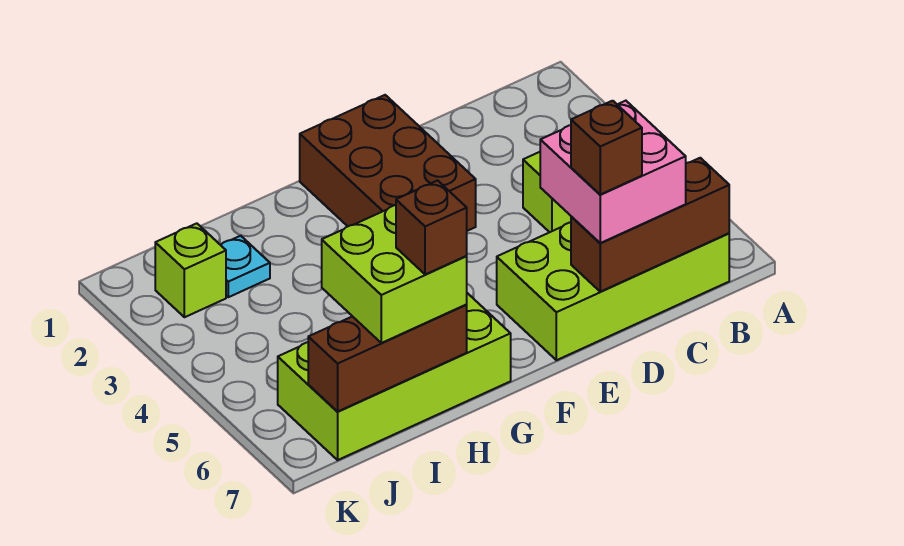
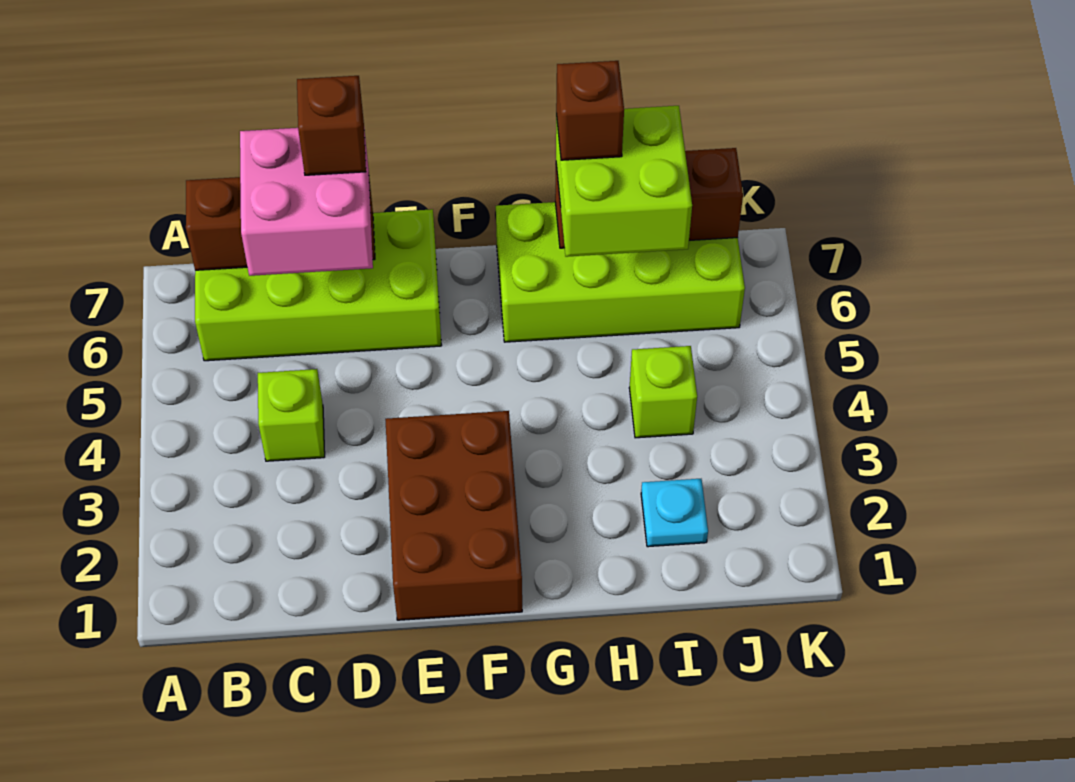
lime 1x1 brick [155,223,226,317] -> lime 1x1 brick moved to [629,346,697,438]

